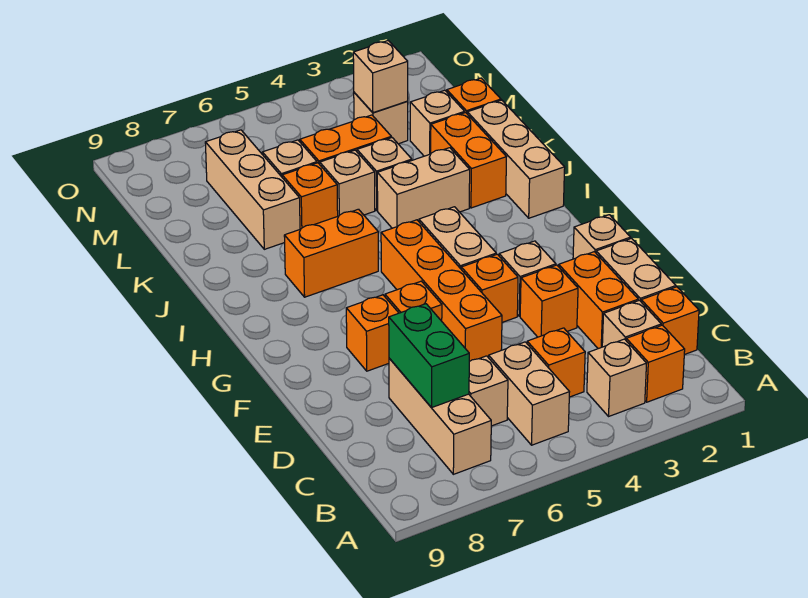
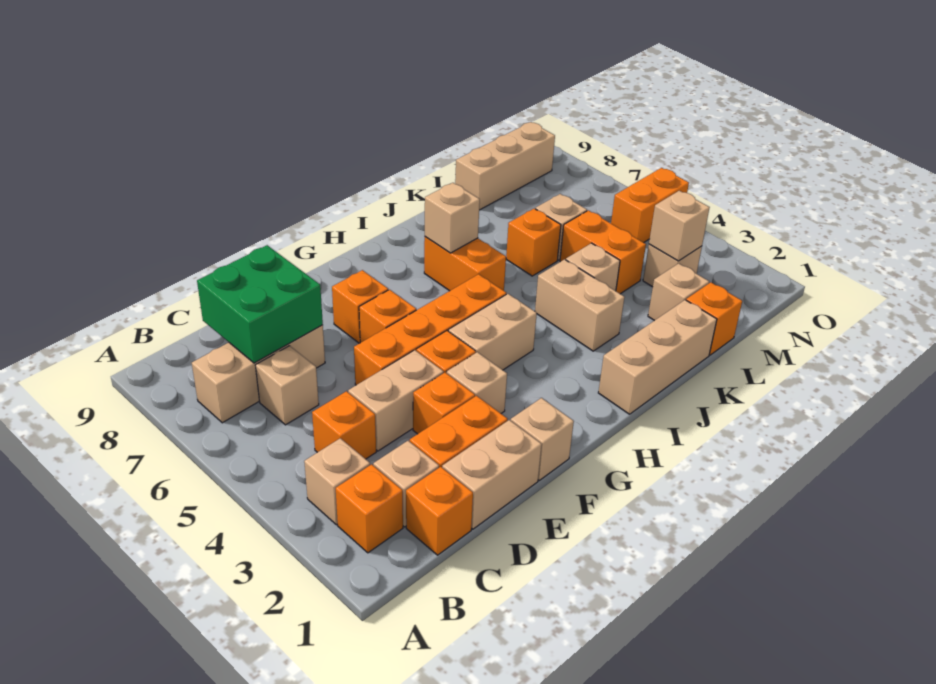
tan 1x2 brick [489,342,569,445] -> tan 1x2 brick moved to [348,350,444,451]
green 1x2 brick [389,304,469,408] -> green 2x2 brick [197,245,323,363]
orange 1x2 brick [431,113,506,208] -> orange 1x2 brick moved to [611,168,689,243]
tan 1x1 brick [320,150,375,216] -> tan 1x1 brick moved to [425,183,480,253]
tan 1x3 brick [205,130,300,249] -> tan 1x3 brick moved to [455,122,555,210]

